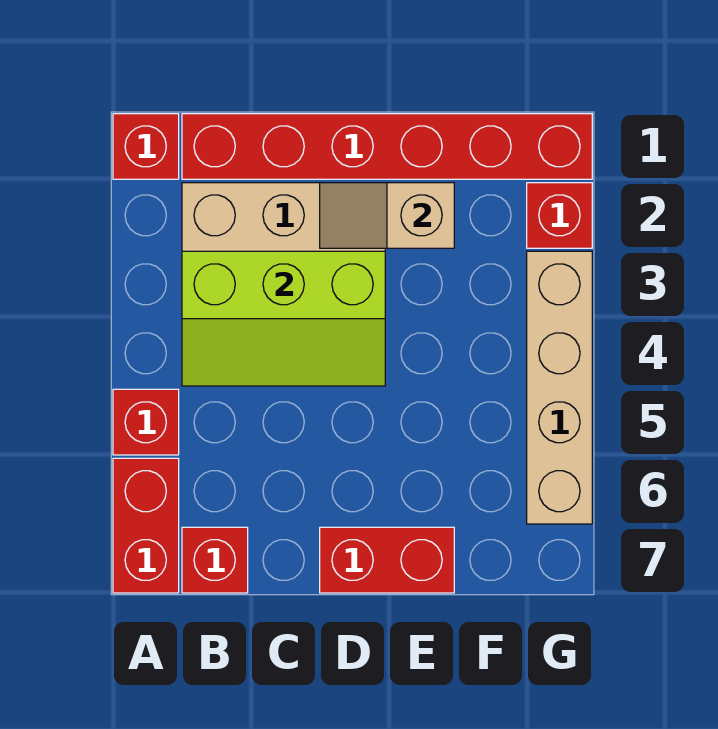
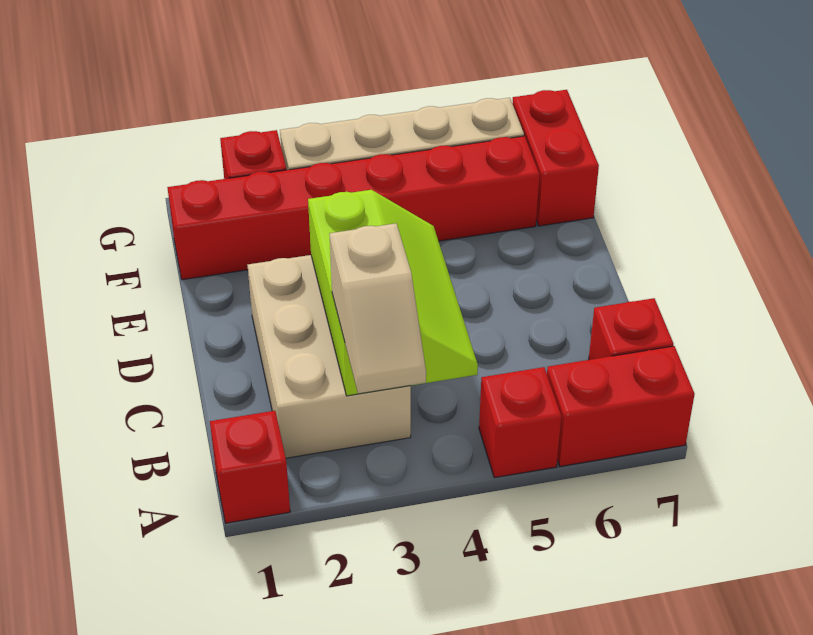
red 1x6 brick [182,114,592,179] -> red 1x6 brick turned to [167,136,540,280]
tan 1x2 slope [320,183,454,248] -> tan 1x2 slope moved to [330,223,426,394]
red 1x2 brick [320,527,454,593] -> red 1x2 brick moved to [512,90,599,226]

